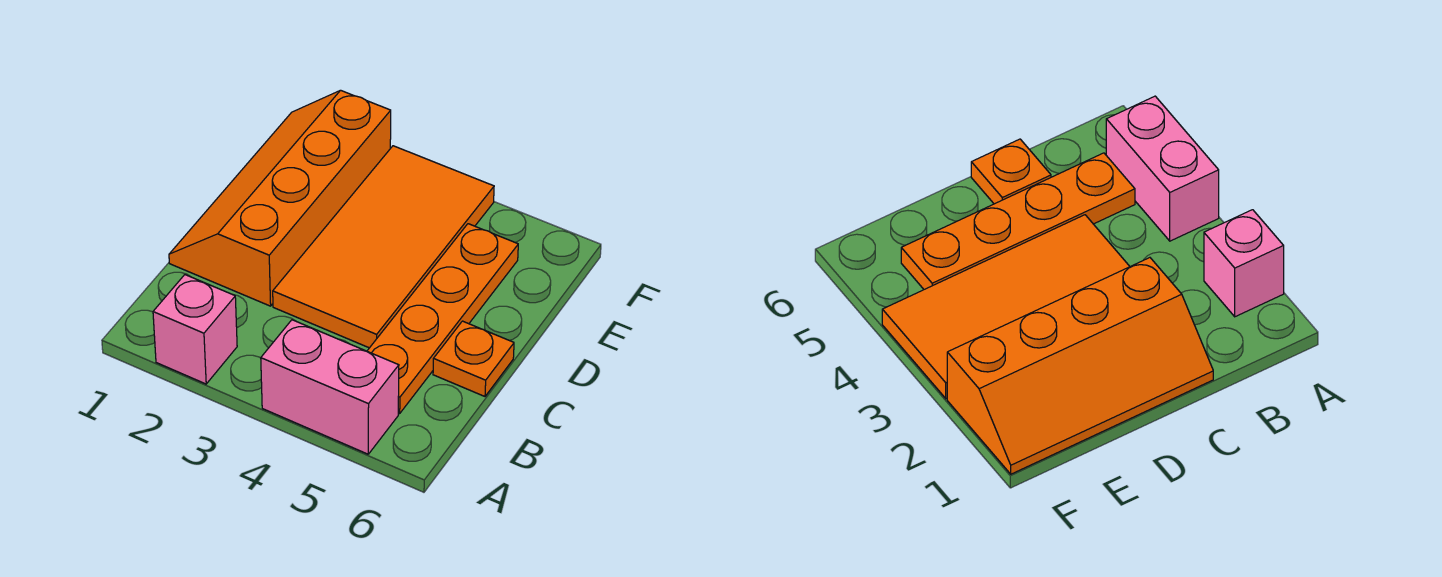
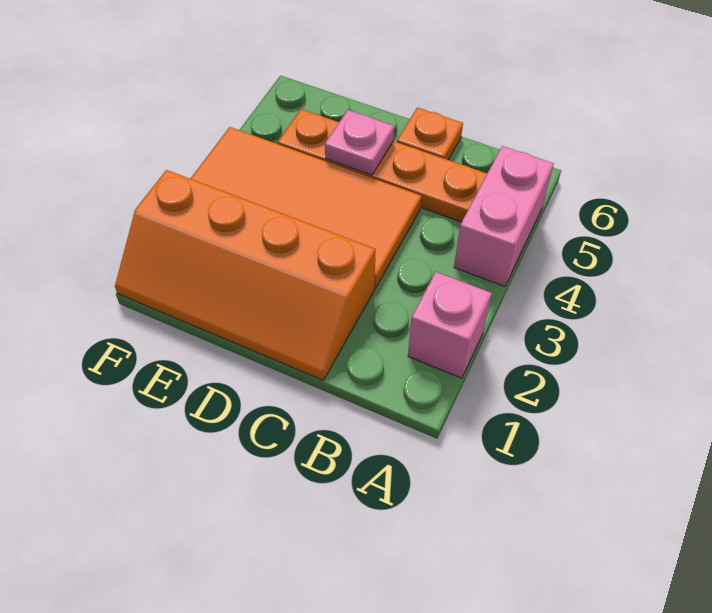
none -> pink 1x1 plate [325,110,394,175]

